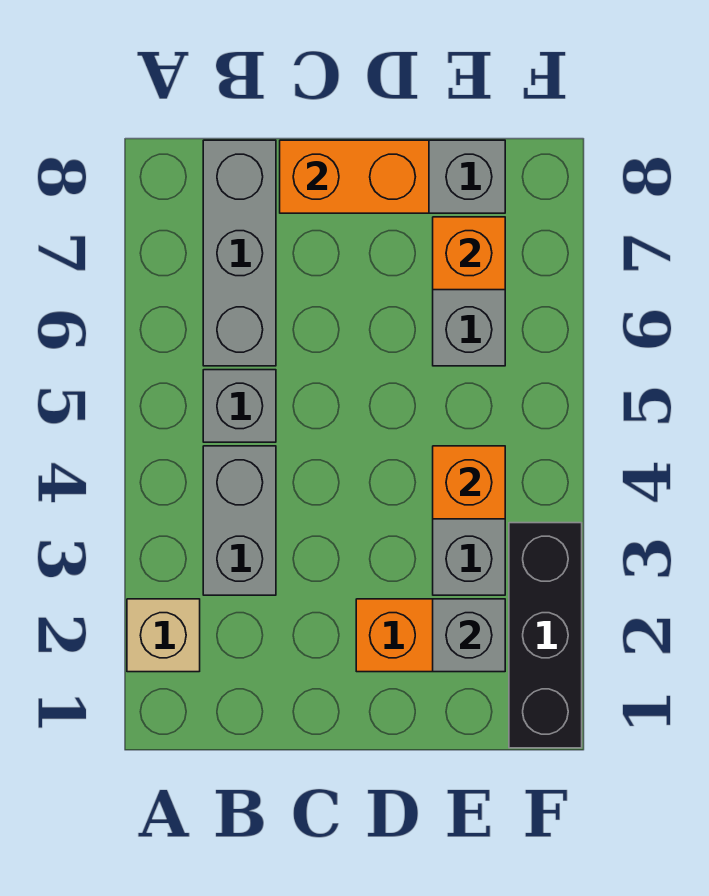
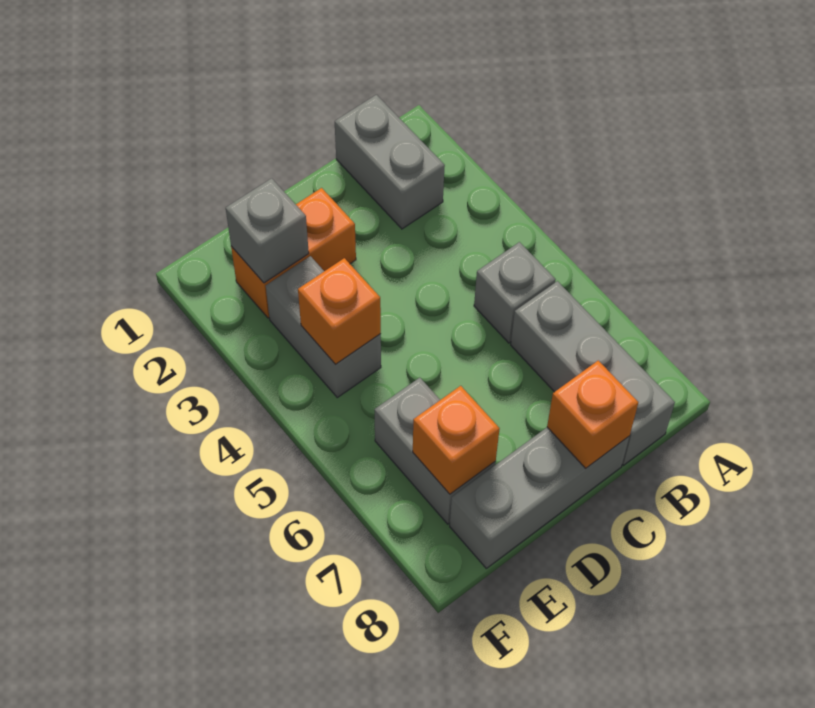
tan 1x1 brick [127,599,200,672] -> none
grey 1x2 brick [203,446,276,595] -> grey 1x2 brick moved to [335,95,445,229]
orange 1x2 brick [280,140,429,213] -> orange 1x1 brick [547,360,638,468]
black 1x3 brick [509,523,582,748] -> none

